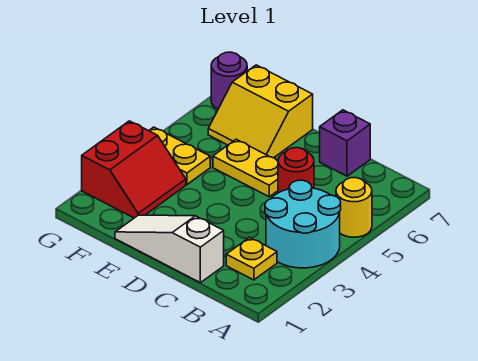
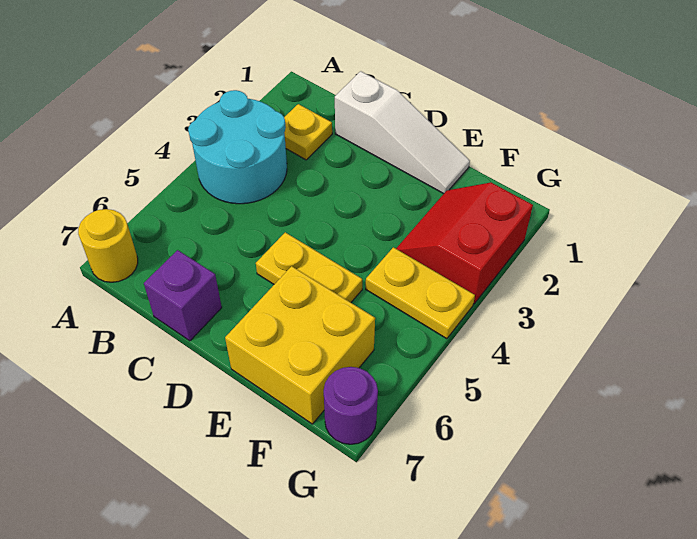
yellow 1x1 round brick [336,178,372,237] -> yellow 1x1 round brick moved to [78,209,138,282]
red 1x1 round brick [278,148,314,193] -> none
yellow 2x2 slope [208,65,313,158] -> yellow 2x2 brick [225,266,375,424]

